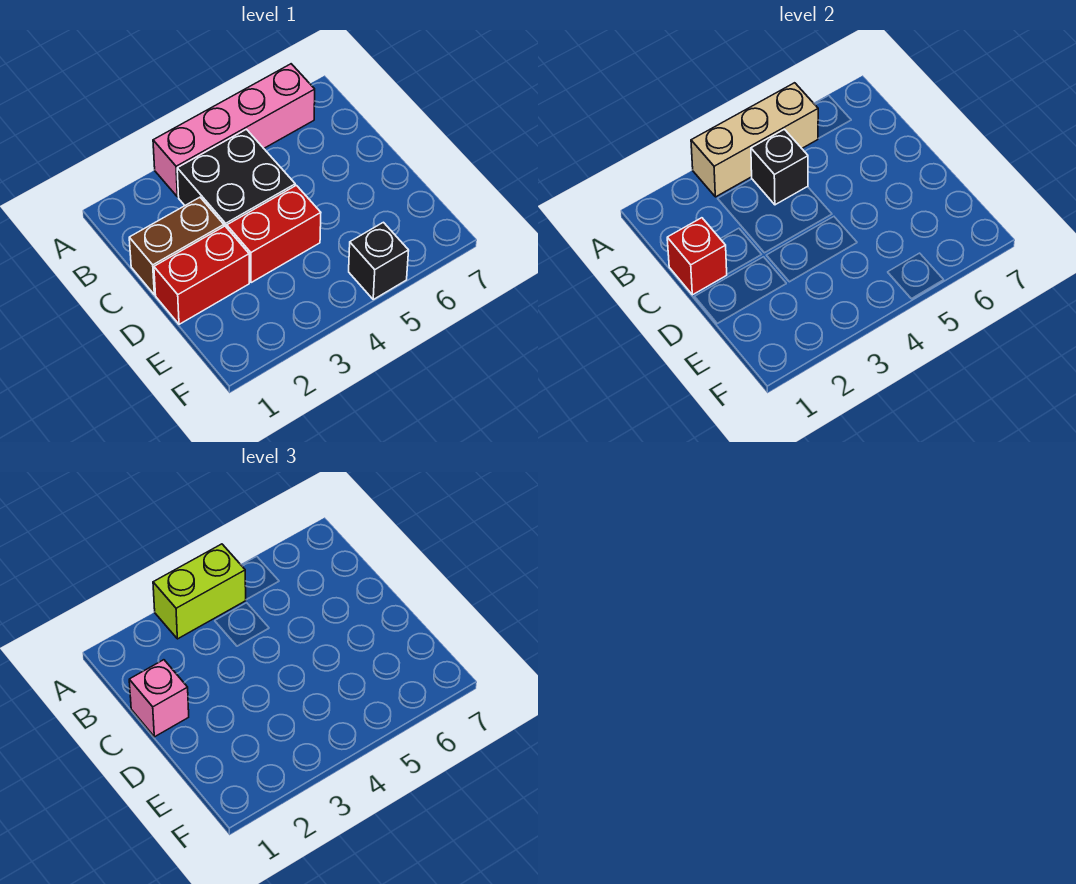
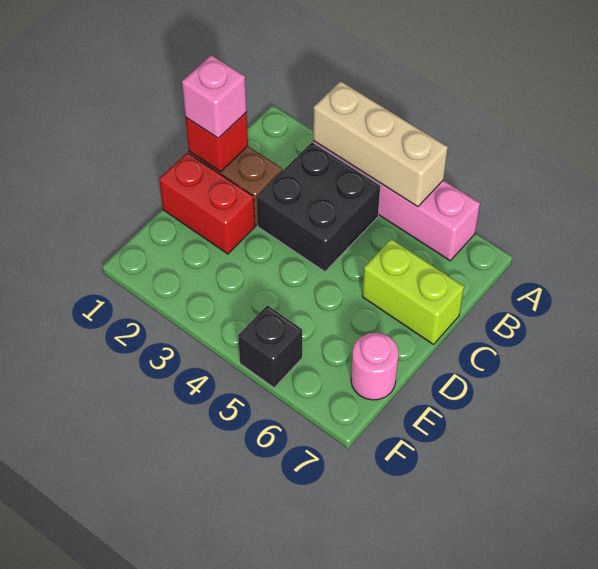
lime 1x2 brick [153,544,246,639] -> lime 1x2 brick moved to [362,239,464,344]
black 1x1 brick [751,129,808,205] -> none
red 1x2 brick [227,185,321,283] -> none
none -> pink 1x1 round brick [351,333,399,400]

